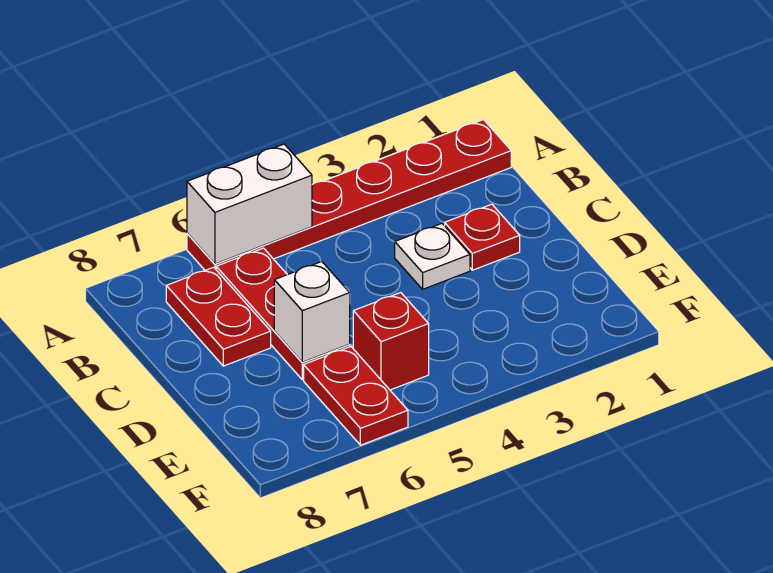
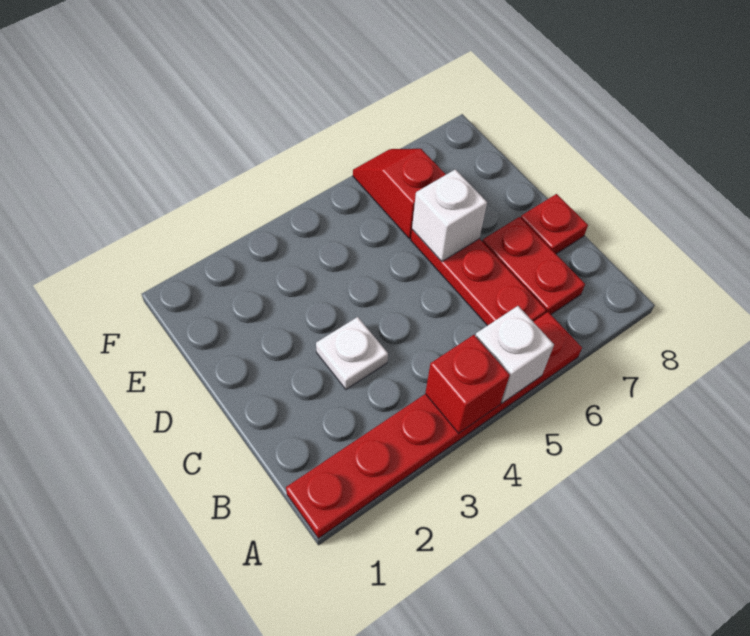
white 1x2 brick [187,144,312,264] -> white 1x1 brick [476,306,554,403]
red 1x1 plate [445,204,520,270] -> red 1x1 plate moved to [521,194,588,254]
red 1x1 brick [353,293,429,390] -> red 1x1 brick moved to [425,335,510,433]
red 1x2 plate [304,347,408,445] -> red 1x2 slope [353,149,446,239]

